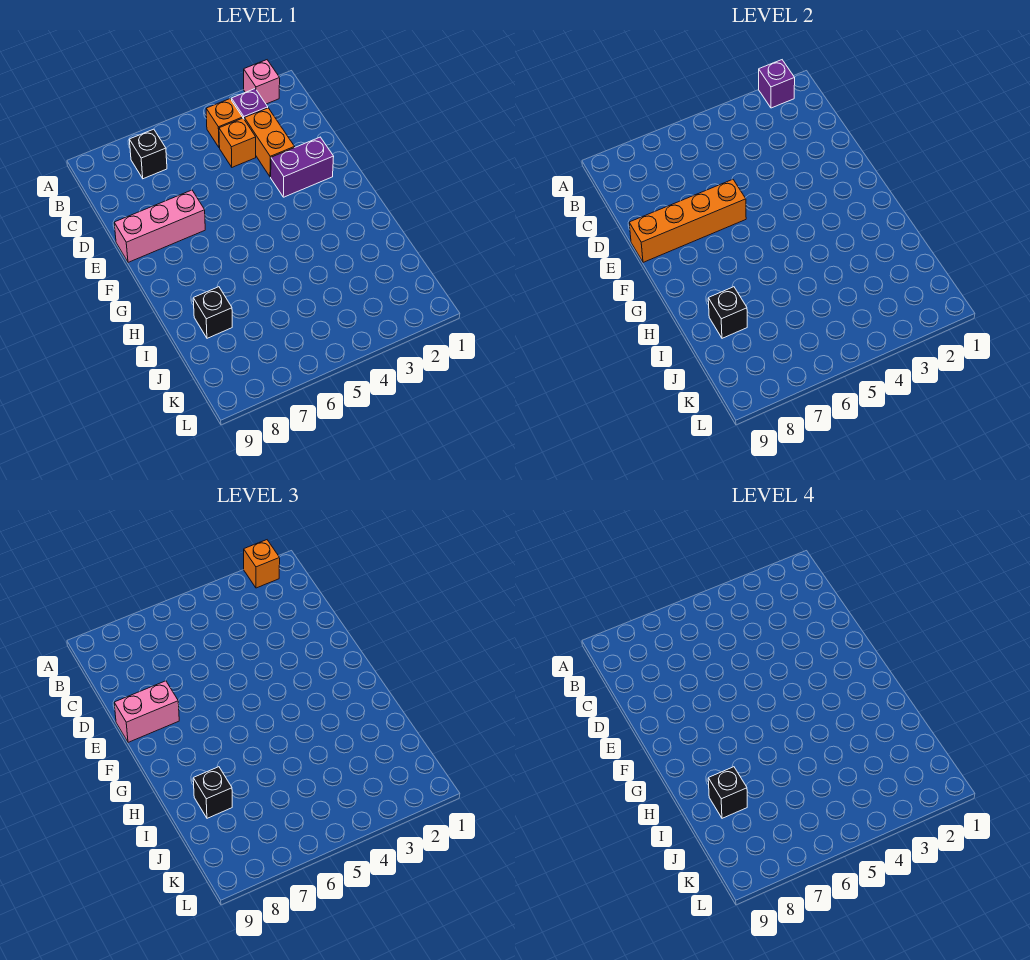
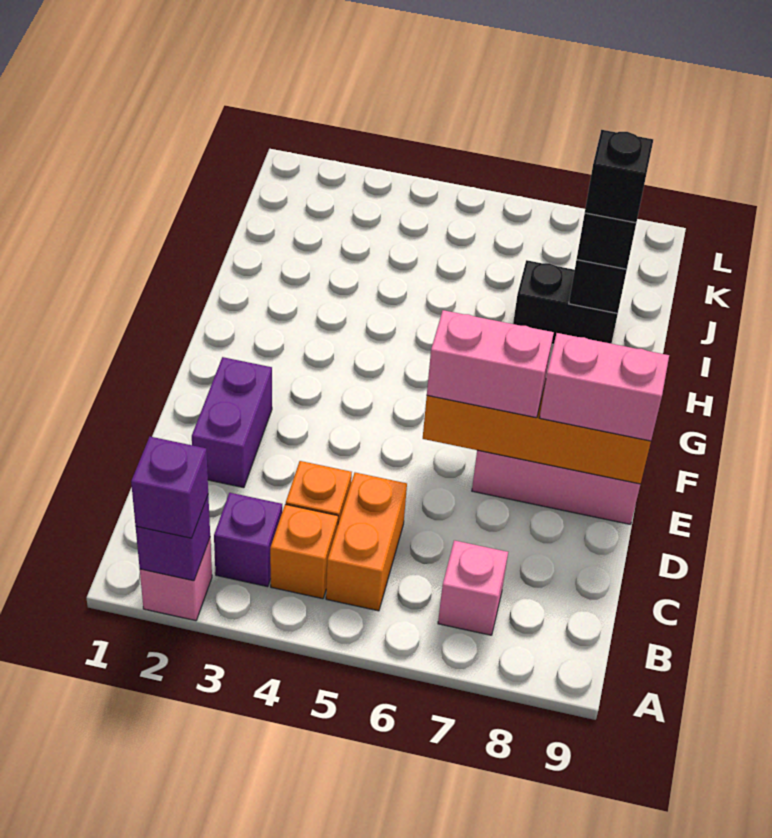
orange 1x1 brick [244,540,280,588] -> purple 1x1 brick [131,437,208,538]
black 1x1 brick [129,129,167,179] -> pink 1x1 brick [438,540,508,635]
orange 1x2 brick [244,108,295,177] -> orange 1x2 brick moved to [326,473,407,611]
purple 1x2 brick [271,137,334,197] -> purple 1x2 brick turned to [192,357,272,488]
none -> pink 1x2 brick [427,310,554,418]
black 1x1 brick [193,287,232,338] -> black 1x2 brick [513,260,618,344]

